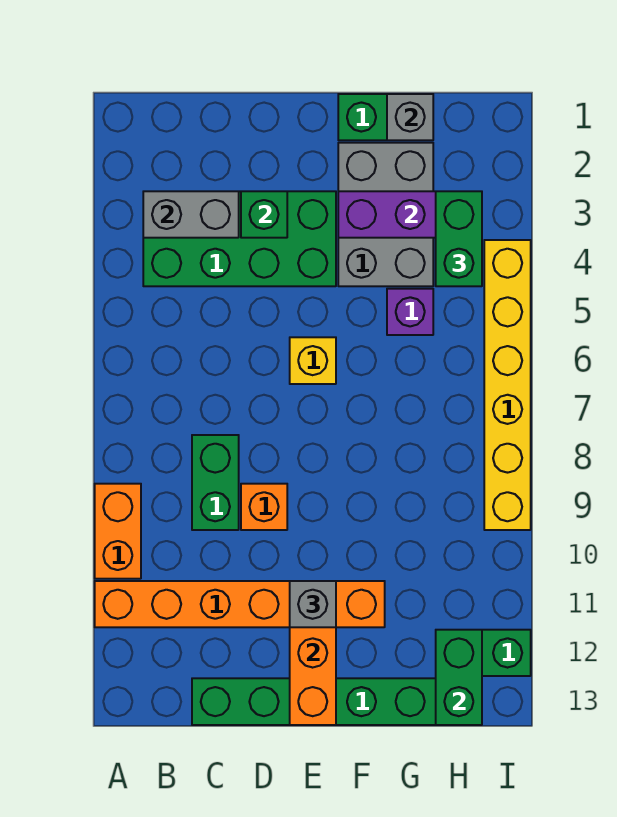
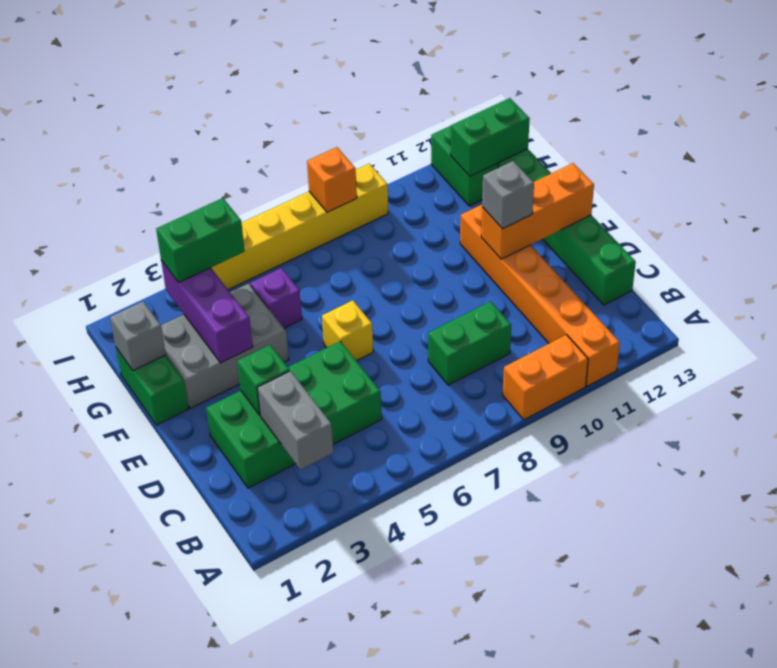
green 2x4 brick [143,191,336,286] -> green 2x4 brick turned to [206,341,382,488]
orange 1x1 brick [241,484,287,530] -> orange 1x1 brick moved to [307,147,357,212]

